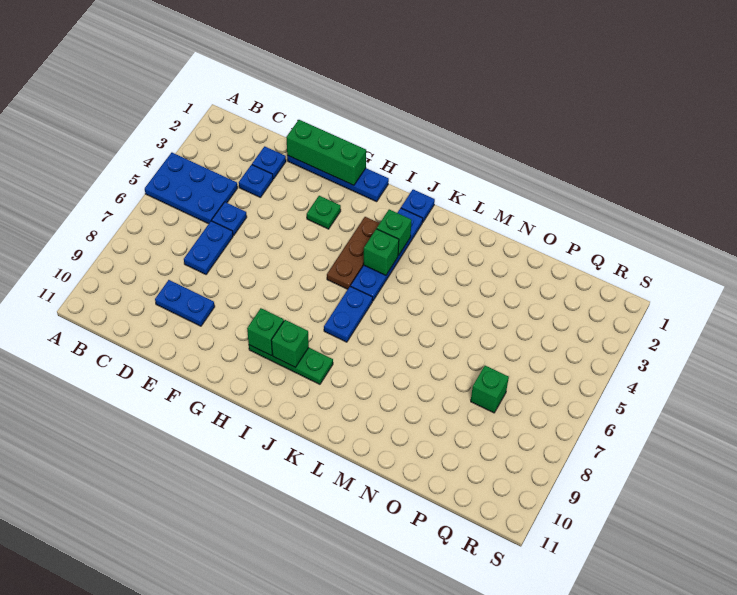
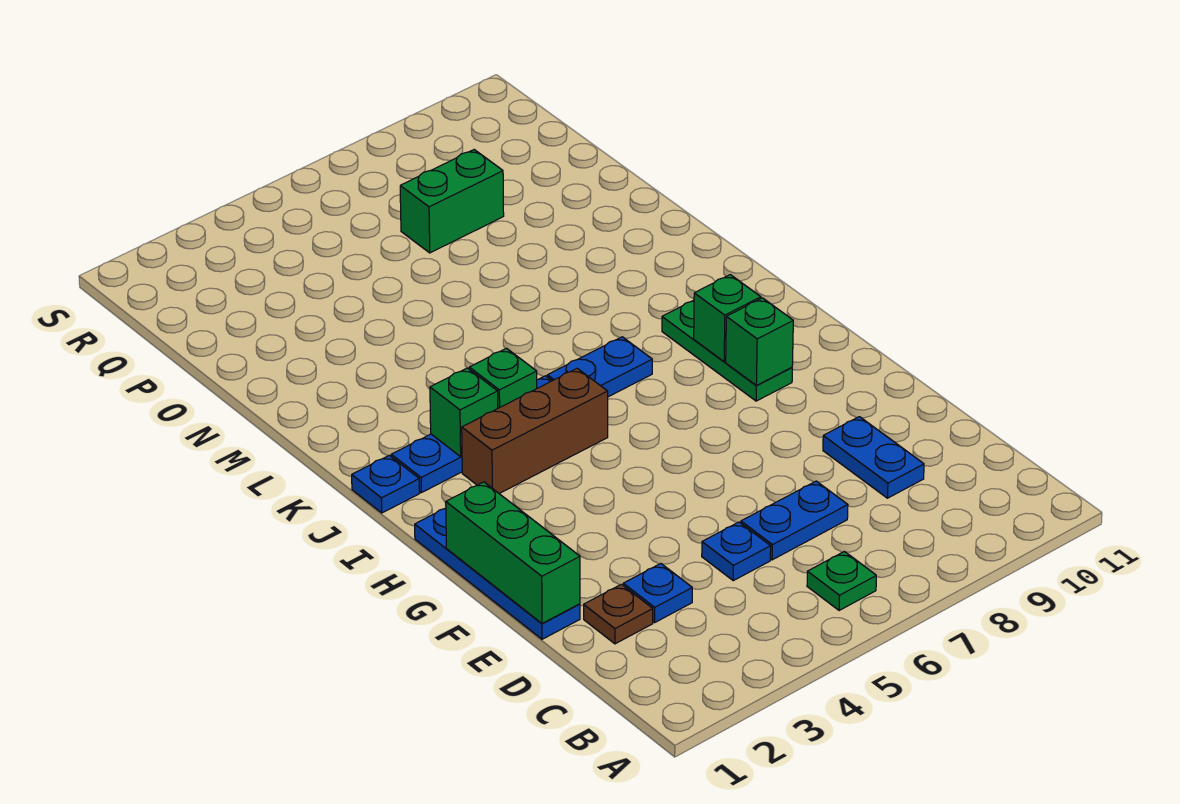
blue 2x3 plate [145,153,237,224] -> none
blue 1x1 plate [252,146,286,179] -> brown 1x1 plate [584,584,653,644]
green 1x1 plate [307,196,341,229] -> green 1x1 plate moved to [807,551,876,611]
brown 1x3 plate [327,217,380,289] -> brown 1x3 brick [462,368,608,494]
green 1x1 brick [471,366,509,413] -> green 1x2 brick [400,150,504,253]

